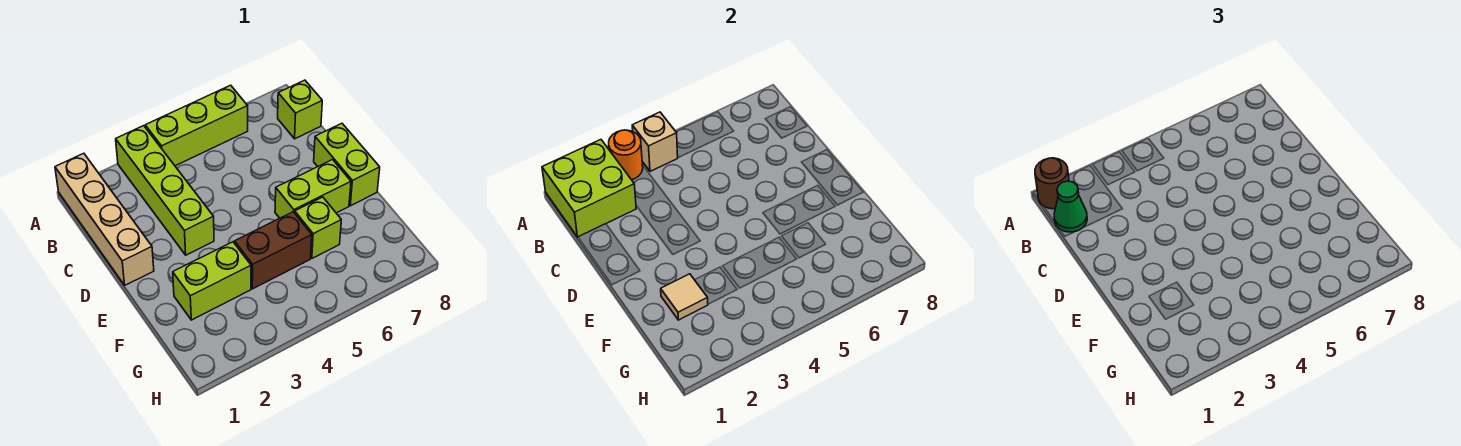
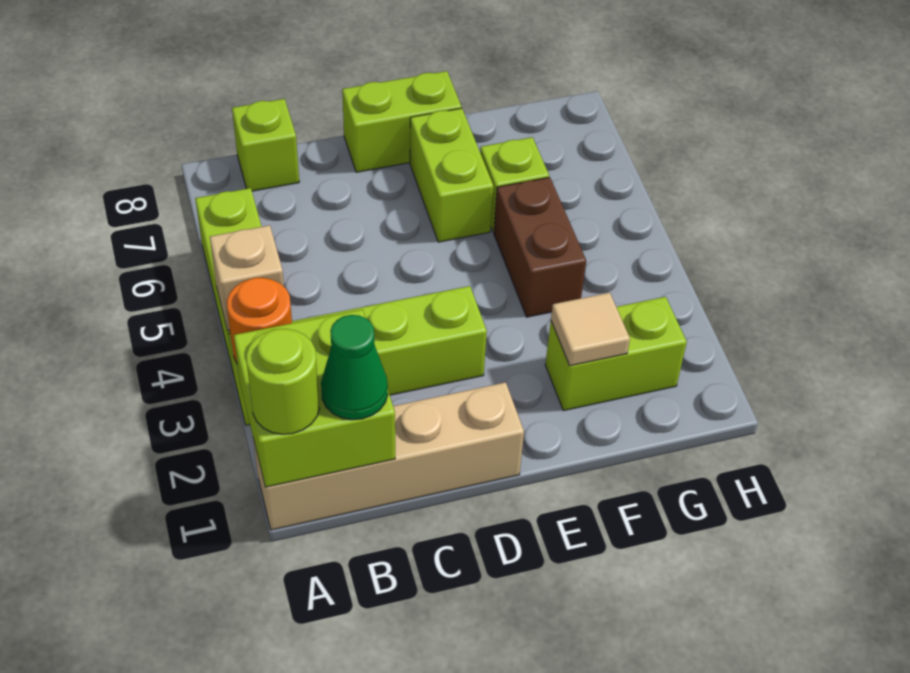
brown 1x1 round brick [1035,158,1069,209] -> lime 1x1 round brick [246,329,319,434]
lime 1x2 brick [173,242,251,320] -> lime 1x2 brick turned to [545,297,687,411]

